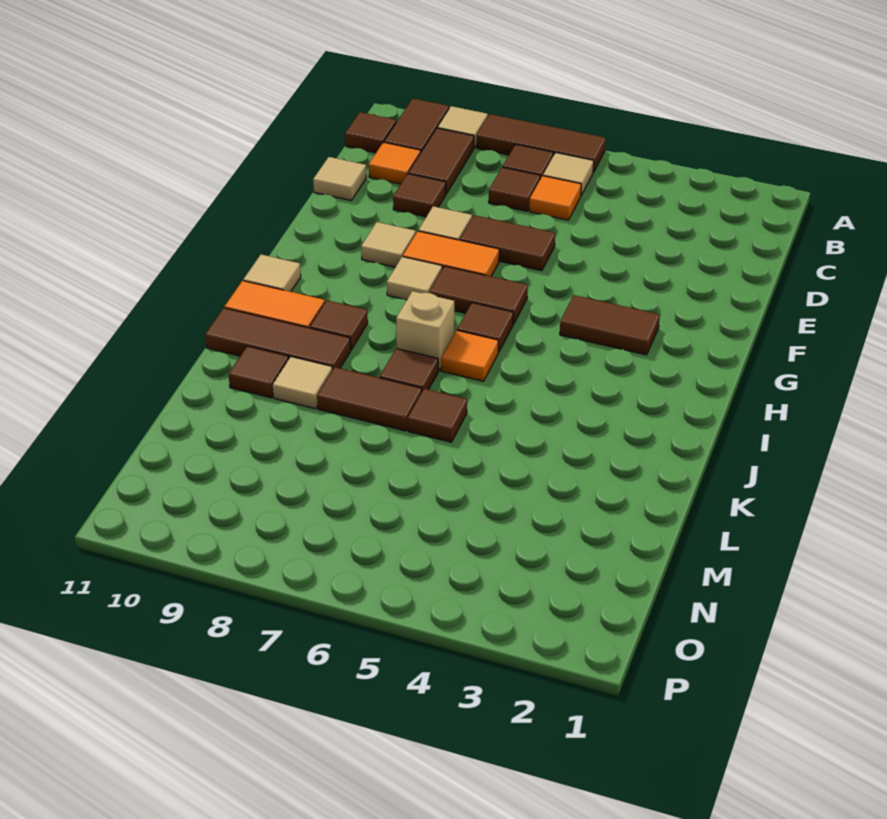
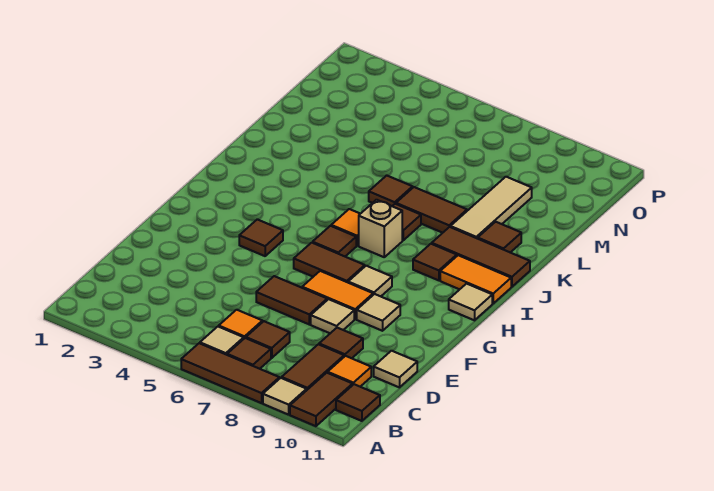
brown 1x2 tile [560,295,660,355] -> brown 1x1 tile [239,219,283,256]
tan 1x1 tile [273,357,332,409] -> tan 1x3 tile [450,177,532,239]

